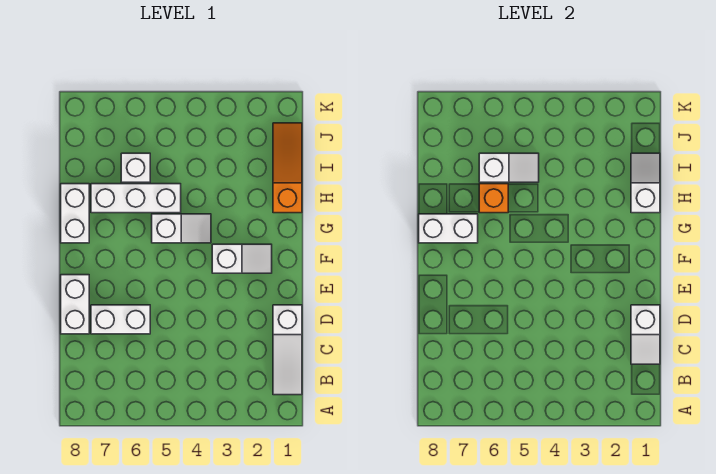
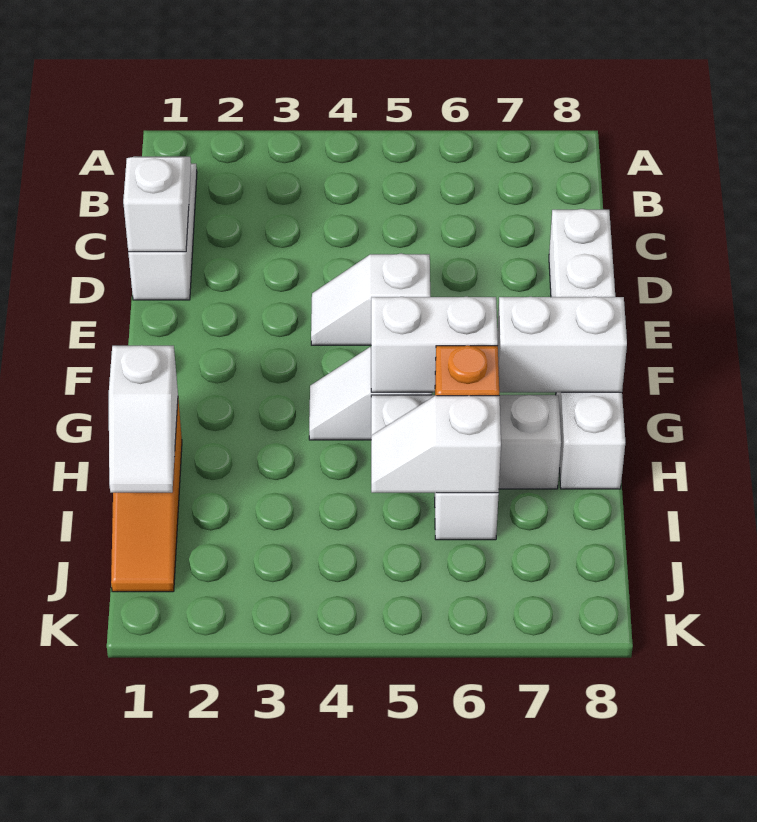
white 1x2 brick [91,305,150,334] -> white 1x2 brick moved to [371,297,498,392]
white 1x2 slope [212,244,272,273] -> white 1x2 slope moved to [311,254,430,345]

